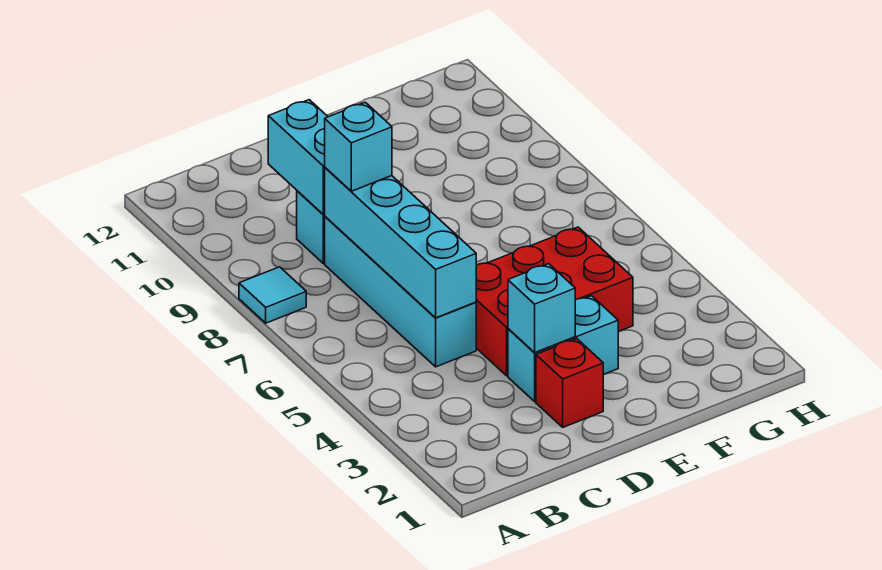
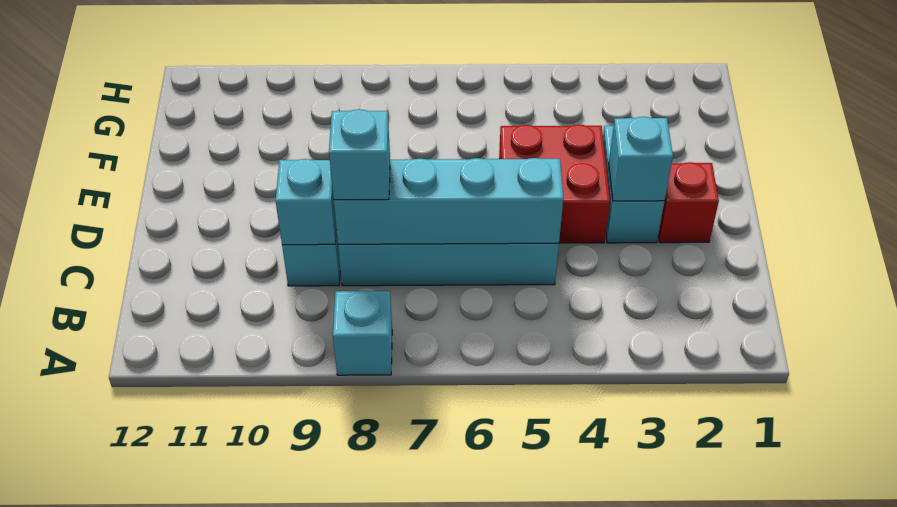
cyan 1x1 tile [239,267,306,323] -> cyan 1x1 brick [333,291,392,375]
cyan 1x2 brick [268,100,328,214] -> cyan 1x1 brick [276,159,336,245]
red 2x3 brick [476,227,633,376] -> red 2x2 brick [499,125,610,243]

